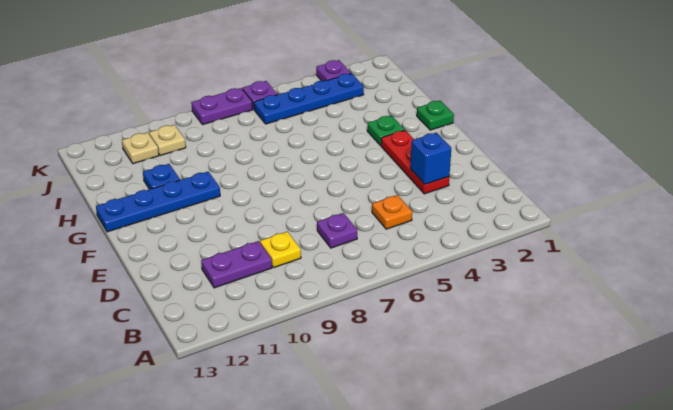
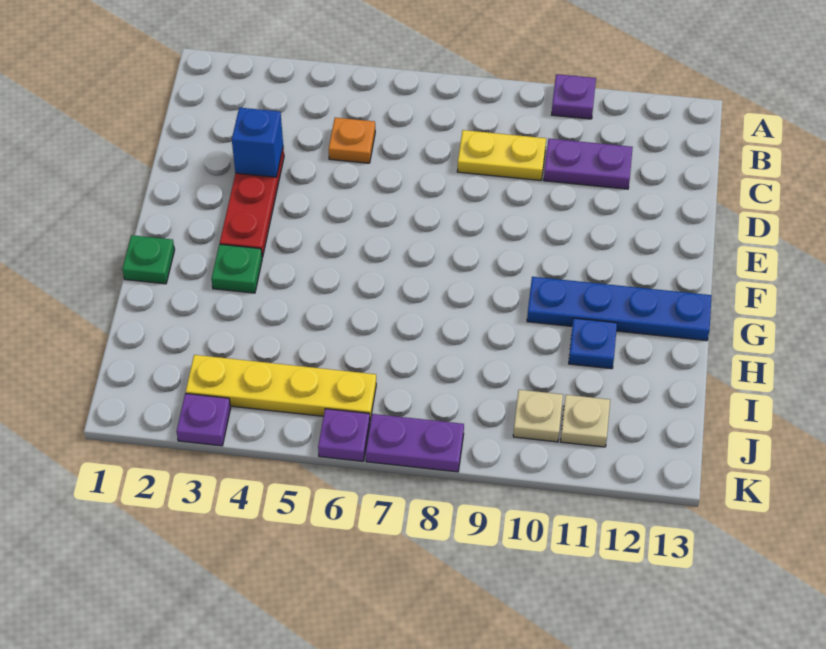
purple 1x1 plate [317,213,357,248] -> purple 1x1 plate moved to [552,74,596,119]
yellow 1x1 plate [260,232,301,268] -> yellow 1x2 plate [457,130,546,180]
blue 1x4 plate [254,73,364,124] -> yellow 1x4 plate [186,355,376,420]

